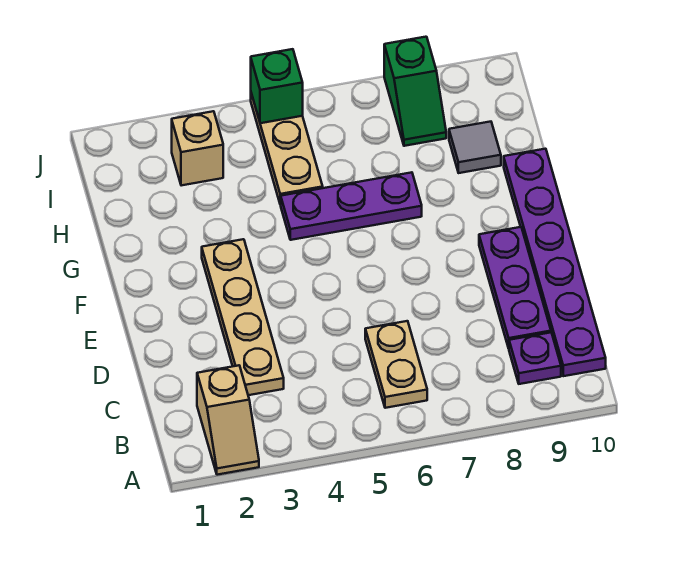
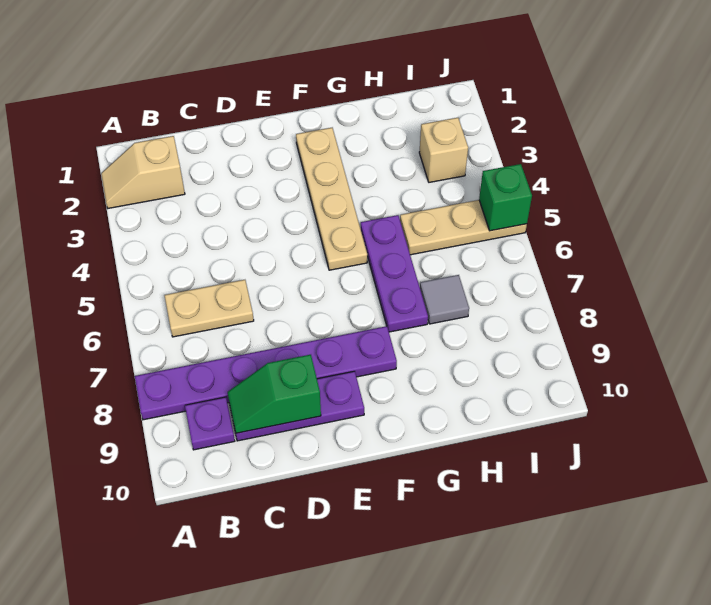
purple 1x6 plate [504,149,606,376] -> purple 1x6 plate moved to [135,326,397,420]
tan 1x4 plate [202,239,284,395] -> tan 1x4 plate turned to [296,128,367,270]
grey 1x1 tile [449,122,501,173] -> grey 1x1 tile moved to [420,275,469,324]
green 1x2 slope [384,37,446,146] -> green 1x2 slope moved to [228,355,321,433]

